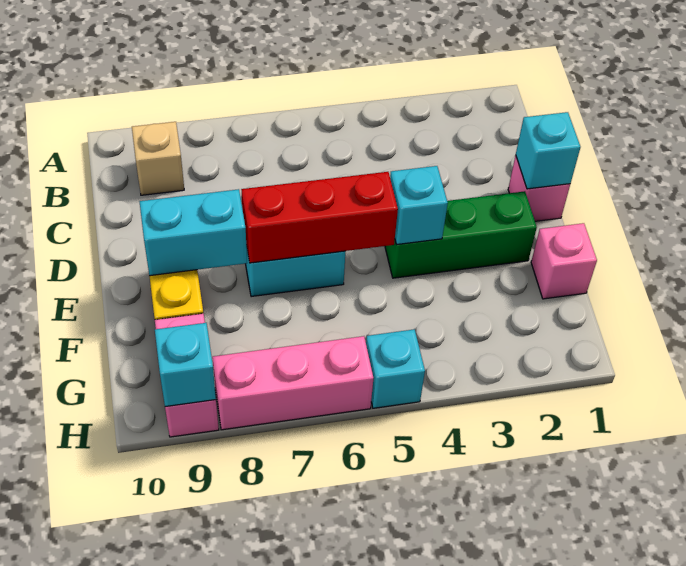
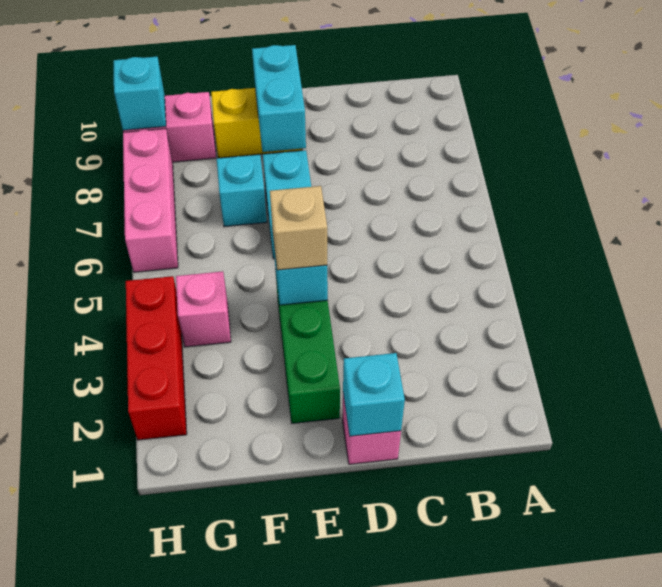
tan 1x1 brick [132,122,184,195] -> tan 1x1 brick moved to [270,186,327,270]
red 1x3 brick [241,172,398,263] -> red 1x3 brick moved to [126,276,187,440]
pink 1x1 brick [531,223,597,299] -> pink 1x1 brick moved to [176,271,231,347]
cyan 1x1 brick [366,329,425,408] -> cyan 1x1 brick moved to [217,154,267,227]

